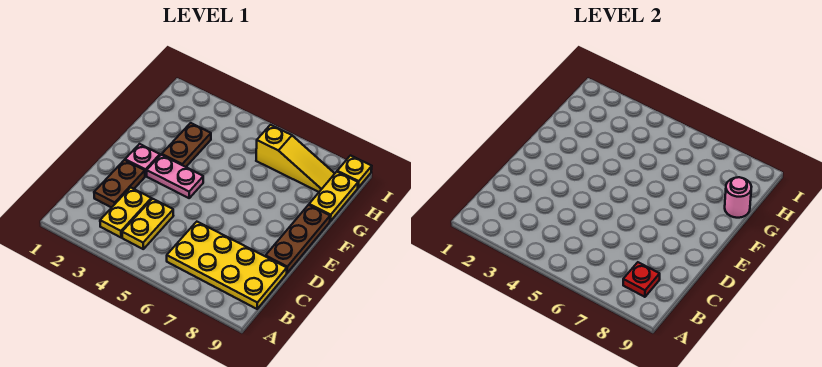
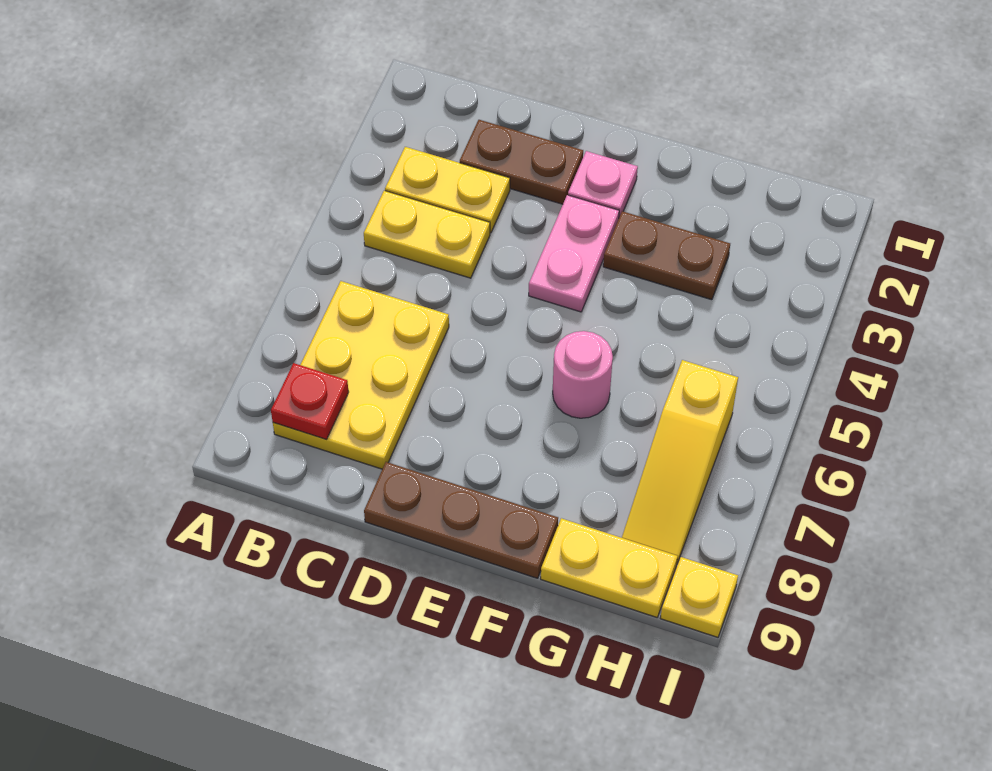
yellow 2x4 plate [167,222,287,309] -> yellow 2x3 plate [273,281,449,469]
pink 1x1 round brick [725,177,751,218] -> pink 1x1 round brick moved to [553,331,613,418]

